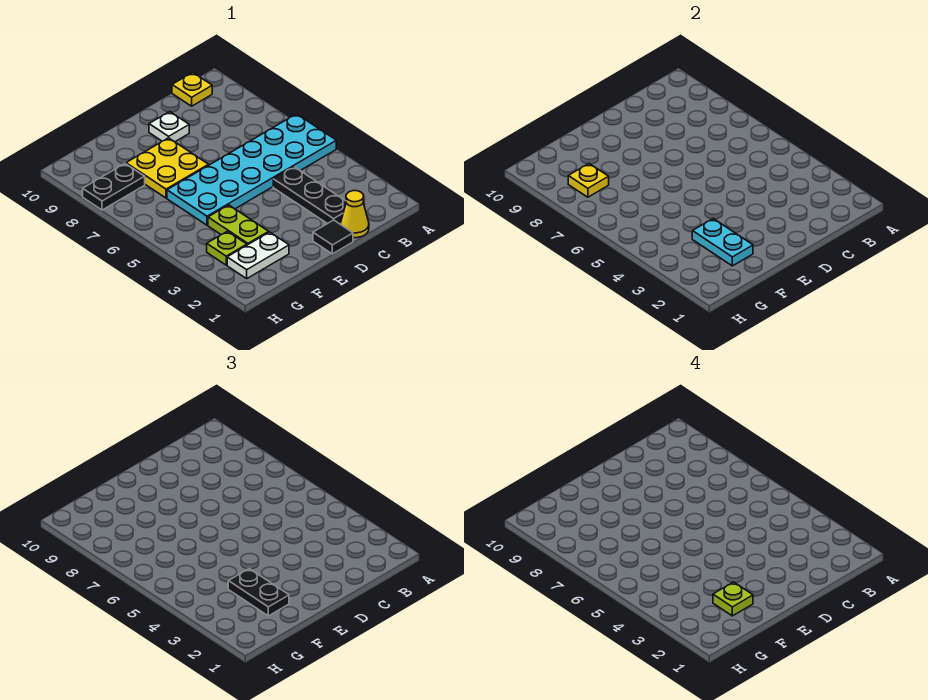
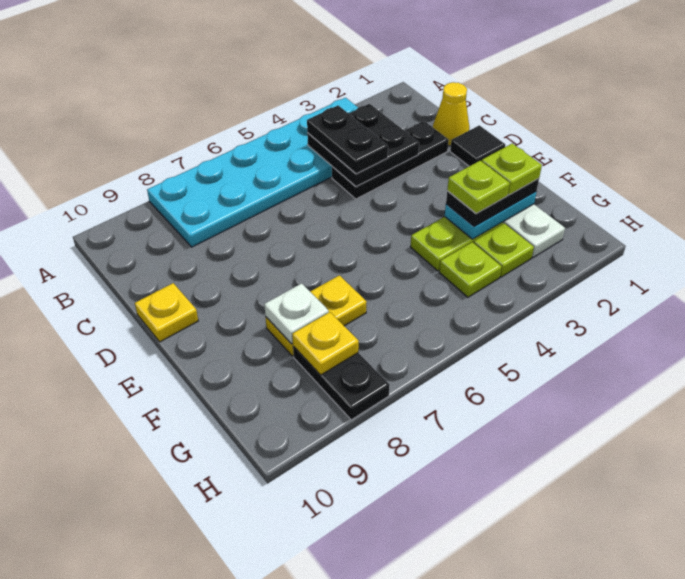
cyan 2x6 plate [167,114,336,225] -> cyan 2x6 plate turned to [147,98,358,247]
none -> black 2x2 plate [307,104,419,187]
none -> black 1x2 plate [307,106,388,174]
yellow 1x1 plate [172,73,212,106] -> yellow 1x1 plate moved to [135,283,198,342]
white 1x1 plate [149,112,189,142] -> white 1x1 plate moved to [264,283,329,344]
yellow 2x2 plate [126,138,209,198] -> yellow 1x2 plate [266,275,367,356]
none -> lime 1x1 plate [447,161,510,213]
none -> lime 1x1 plate [439,242,502,297]

